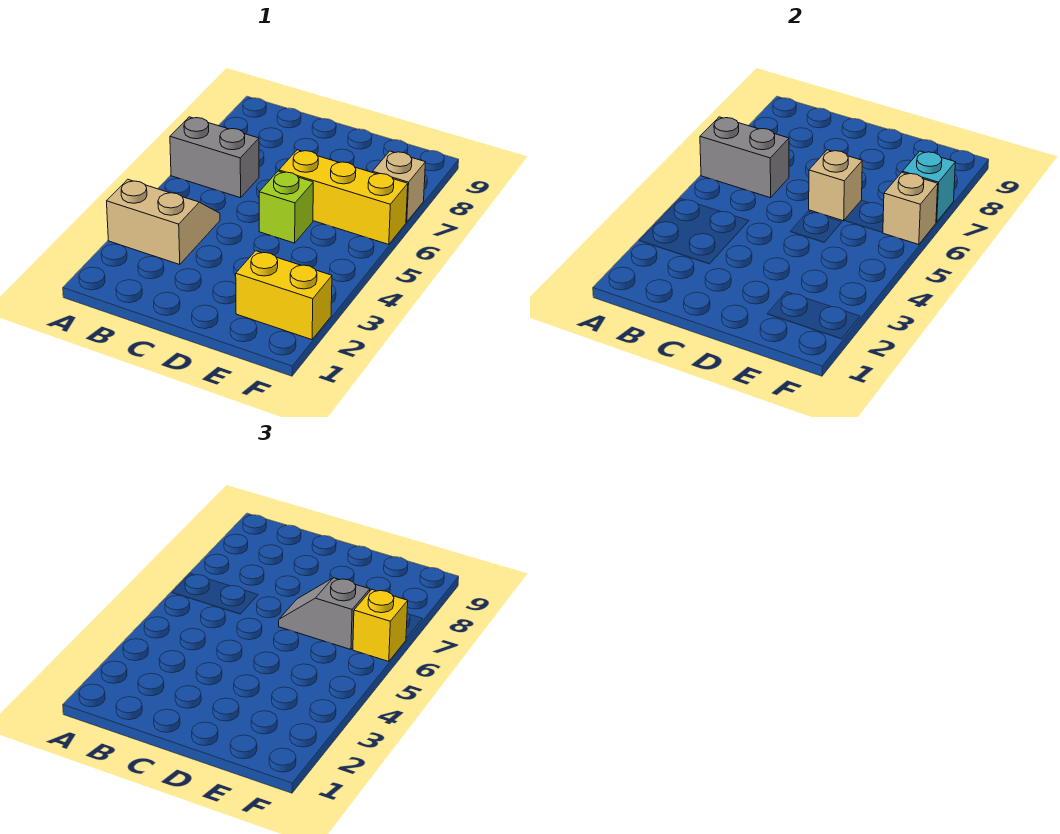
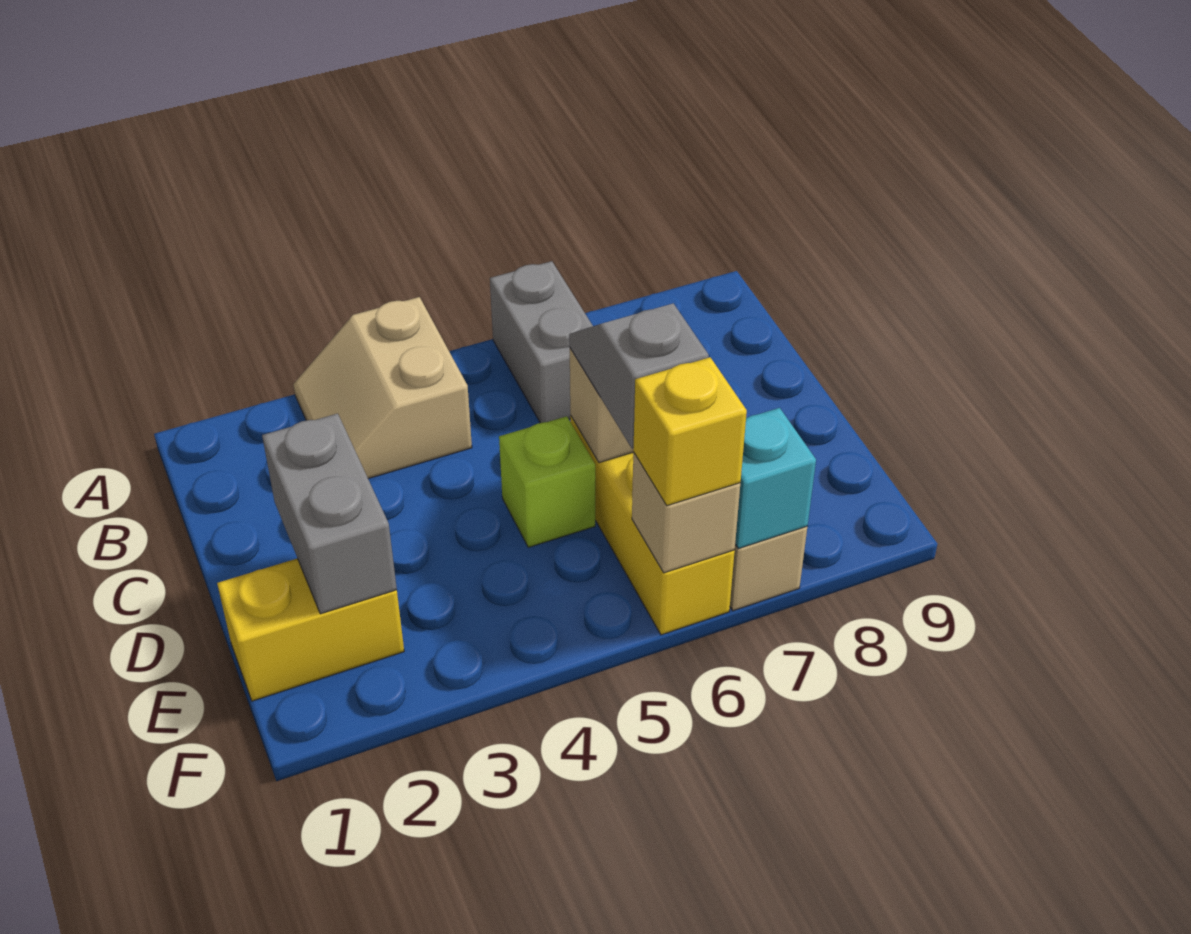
tan 2x2 slope [107,179,220,265] -> tan 2x2 slope turned to [293,297,472,479]
grey 1x2 brick [700,117,789,198] -> grey 1x2 brick moved to [262,414,397,614]
yellow 1x2 brick [236,251,332,340] -> yellow 1x2 brick turned to [217,558,404,701]

